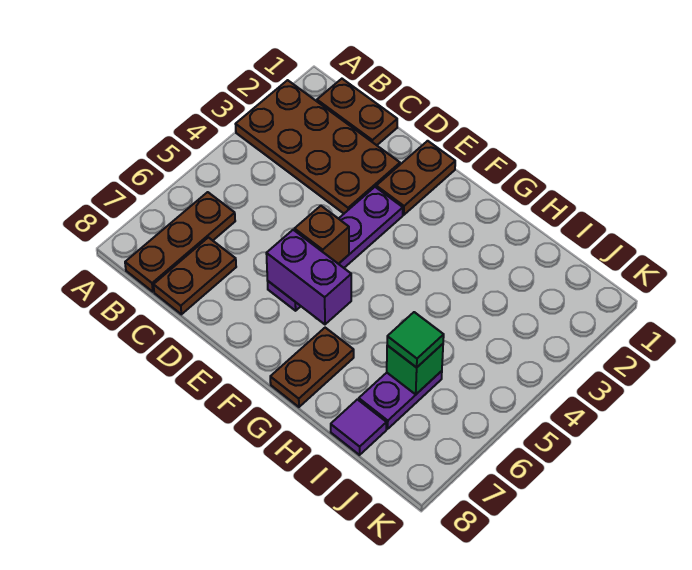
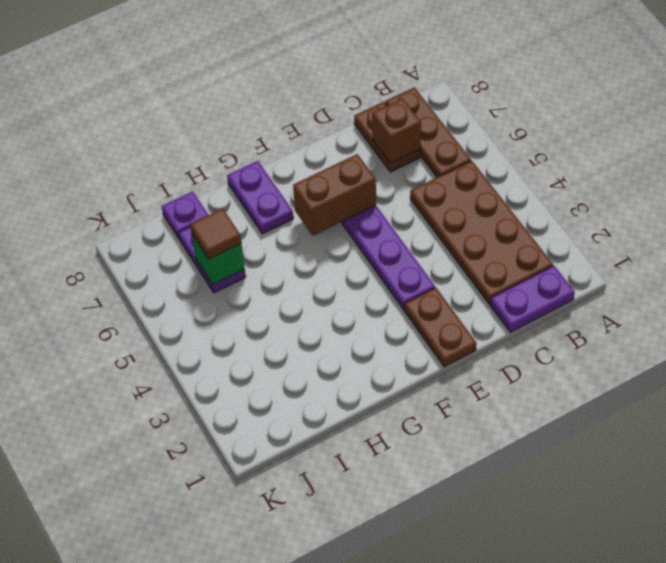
brown 2x4 plate [236,80,400,213] -> brown 2x4 plate turned to [410,161,553,304]
brown 1x2 plate [317,79,397,145] -> purple 1x2 plate [490,266,575,332]
brown 1x1 brick [294,206,349,264] -> brown 1x1 brick moved to [372,98,421,163]
purple 1x2 brick [266,230,351,324] -> brown 1x2 brick [293,154,376,236]
brown 1x2 plate [270,328,354,407] -> purple 1x2 plate [227,161,293,234]
green 1x1 tile [387,312,444,368] -> brown 1x1 tile [190,209,241,259]
purple 1x1 tile [331,399,387,455] -> purple 1x1 plate [162,191,208,239]

